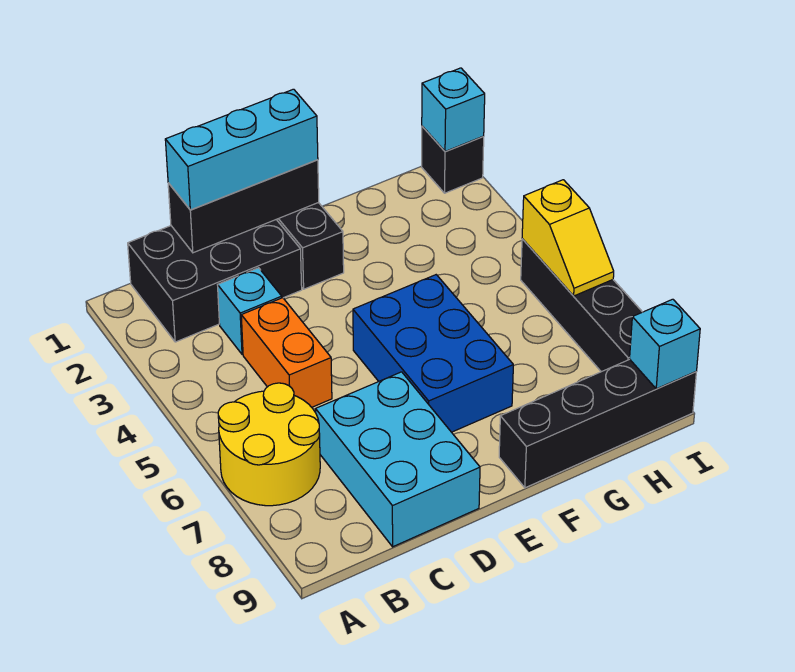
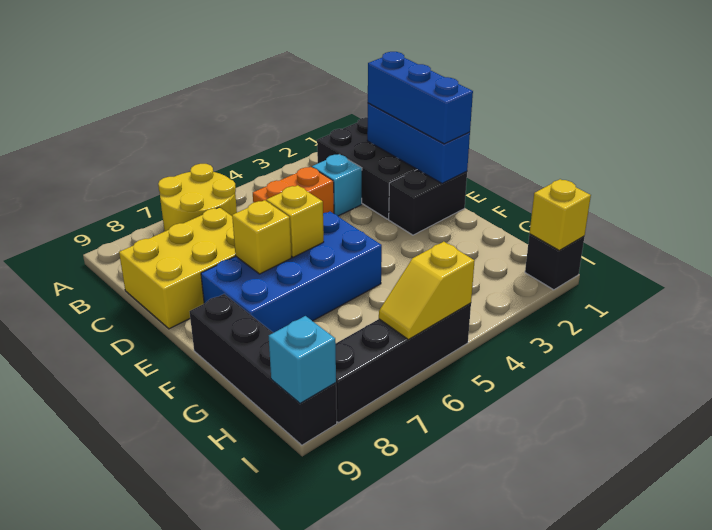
black 1x3 brick [168,160,319,253] -> blue 1x3 brick [367,103,470,184]
cyan 1x3 brick [165,89,318,210] -> blue 1x3 brick [368,52,473,144]
cyan 2x3 brick [316,372,480,547] -> yellow 2x3 brick [119,207,236,329]
blue 2x3 brick [353,275,513,432] -> blue 2x4 brick [201,212,382,333]
none -> yellow 1x1 brick [266,185,324,257]
none -> yellow 1x1 brick [232,200,291,274]
cyan 1x1 brick [422,68,485,151] -> yellow 1x1 brick [530,179,591,251]

